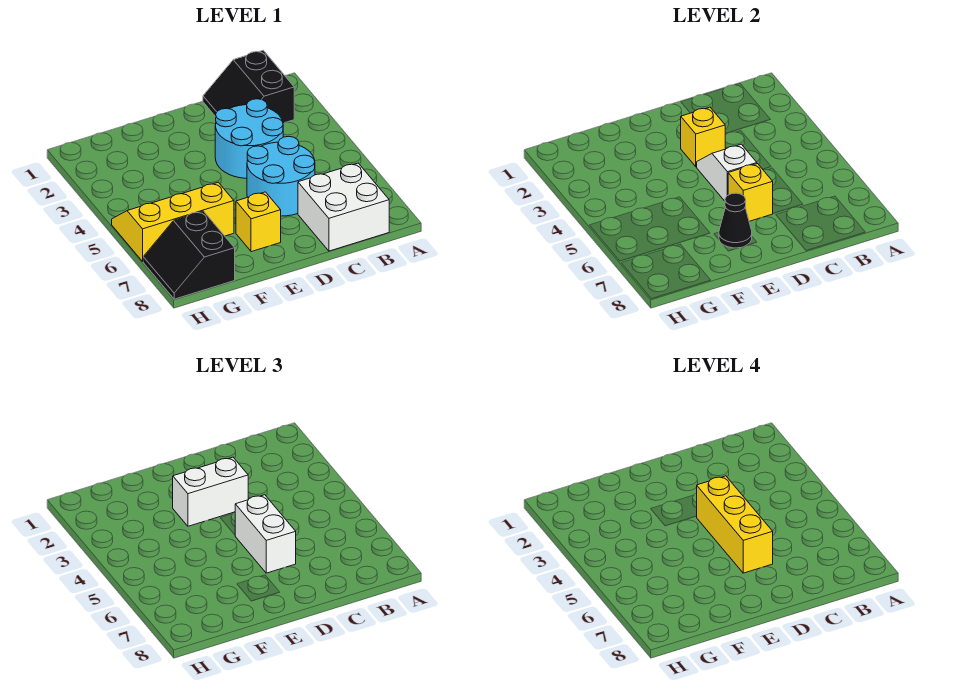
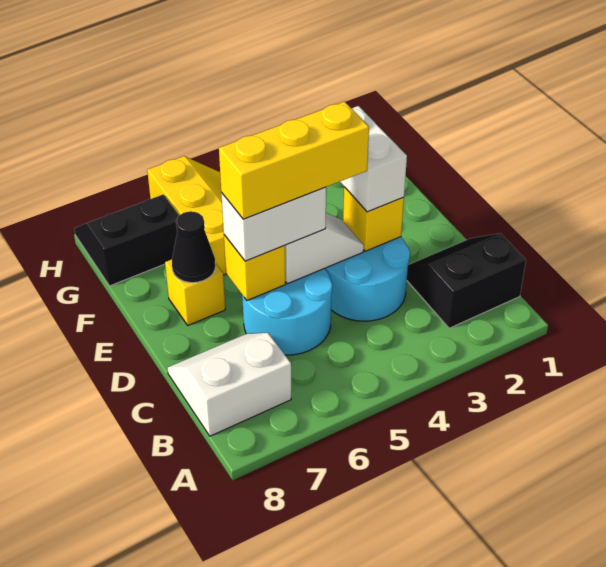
white 2x2 brick [298,163,389,251] -> white 2x2 slope [168,333,291,436]

